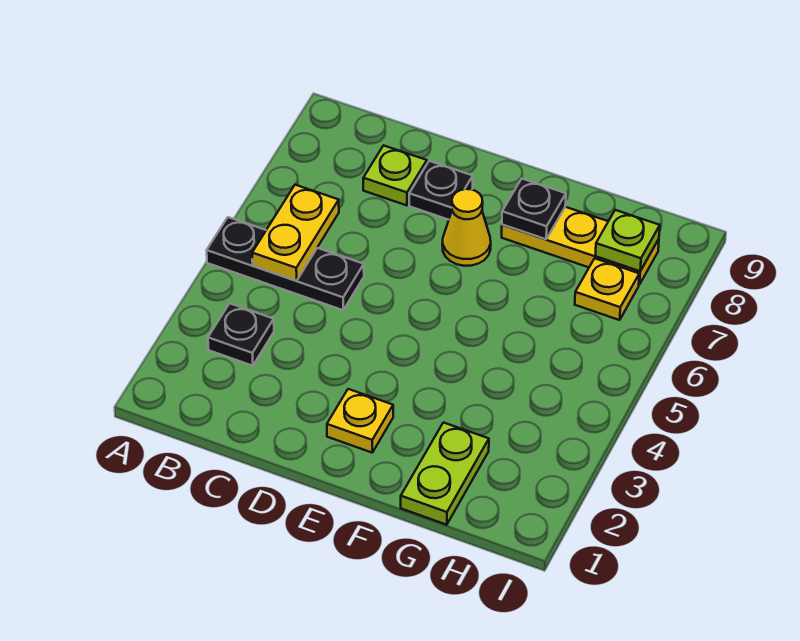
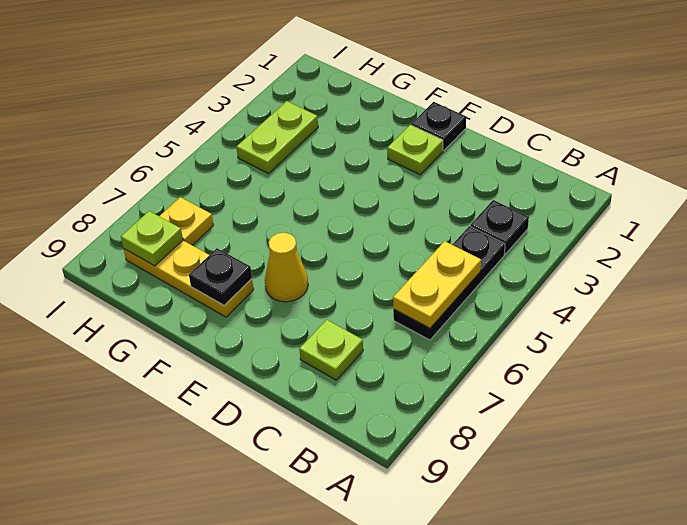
black 1x3 plate [207,217,364,310] -> black 1x3 plate turned to [393,226,505,340]
black 1x1 plate [409,161,473,220] -> black 1x1 plate moved to [411,102,466,150]
yellow 1x1 plate [327,389,393,453] -> lime 1x1 plate [387,125,443,175]
lime 1x2 plate [401,423,489,525] -> lime 1x2 plate moved to [236,101,318,174]

